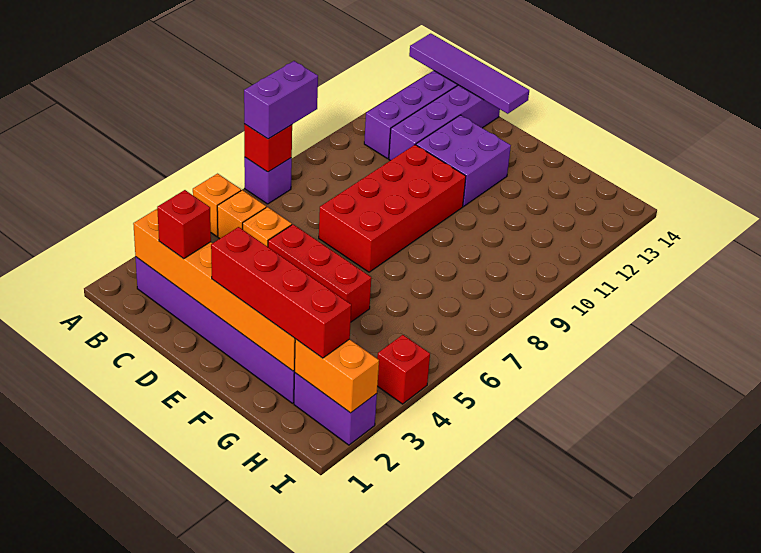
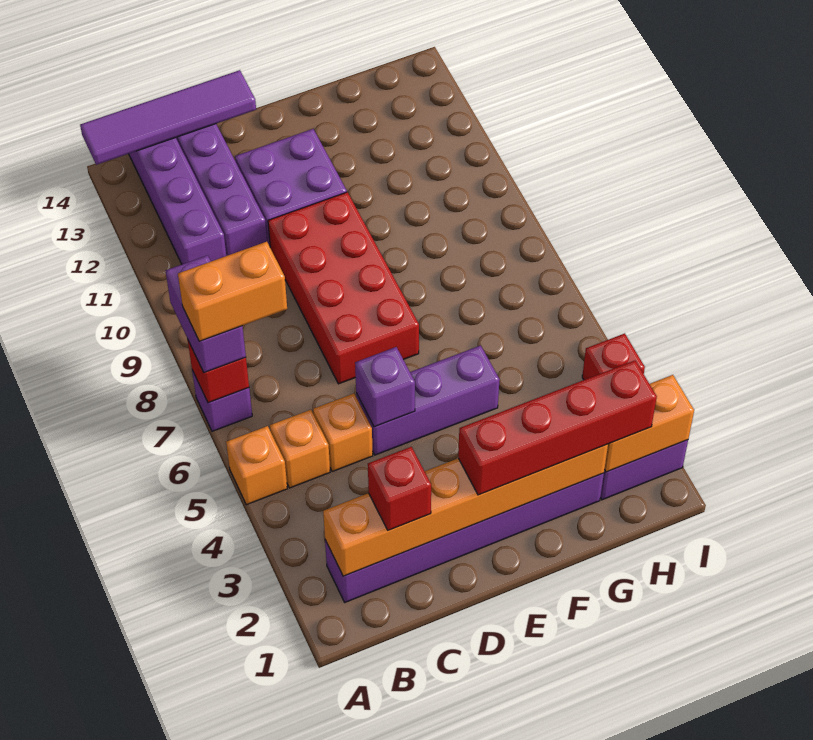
none -> orange 1x2 brick [178,242,287,341]
red 1x3 brick [268,224,371,322] -> purple 1x3 brick [356,345,500,455]
none -> purple 1x1 brick [355,347,415,427]

